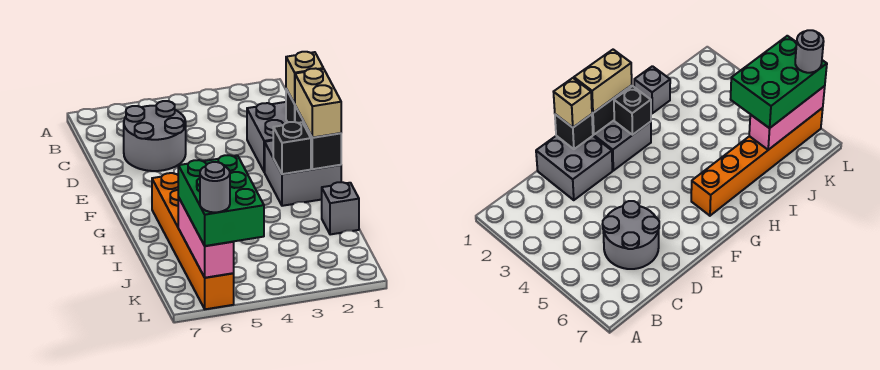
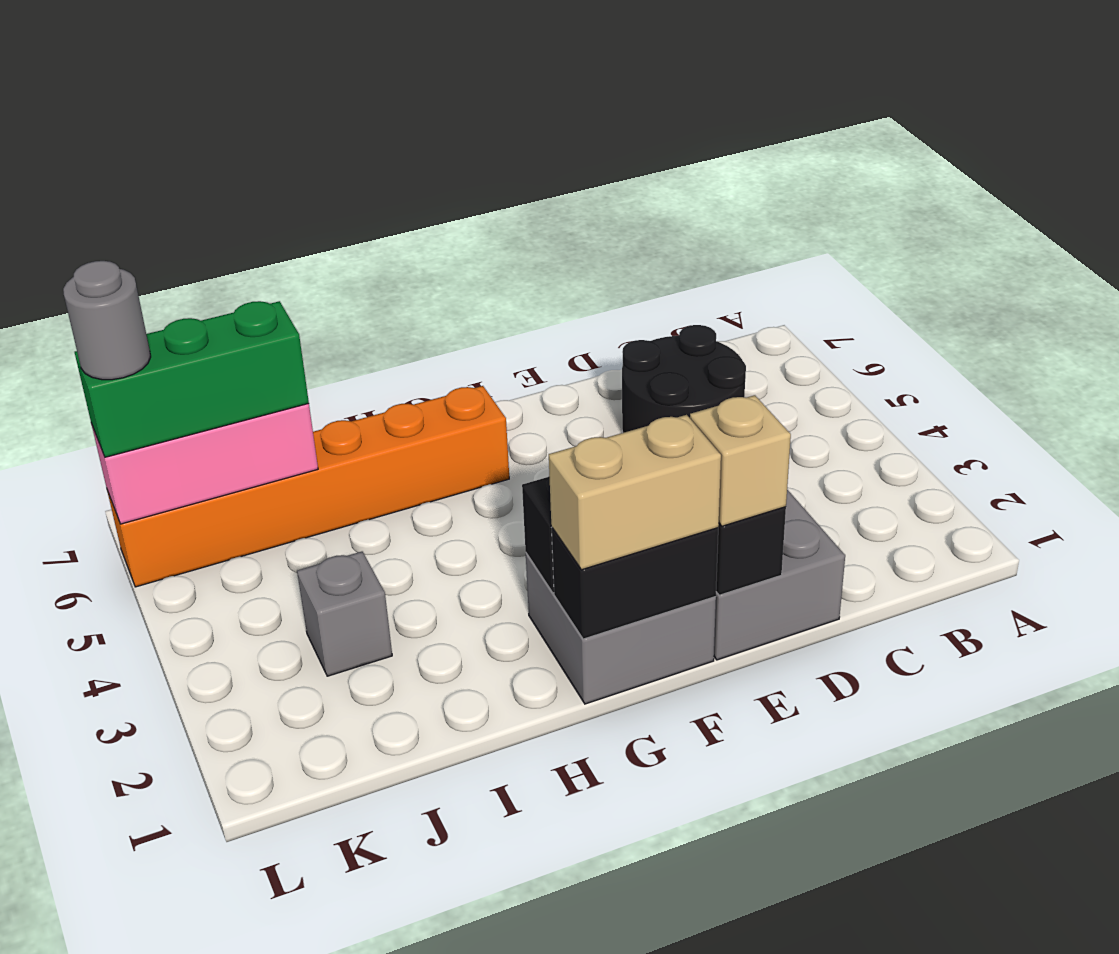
grey 2x2 round brick [124,101,186,171] -> black 2x2 round brick [622,325,746,433]
grey 1x1 brick [322,182,359,235] -> grey 1x1 brick moved to [297,552,392,676]
green 2x3 brick [178,155,264,246] -> green 1x3 brick [75,301,309,457]

